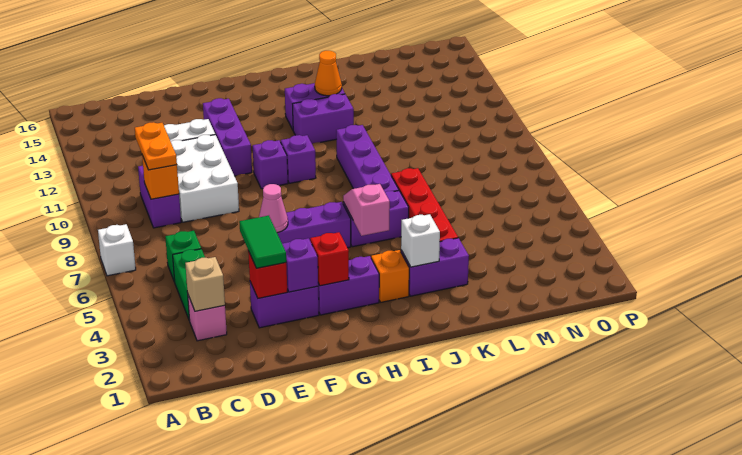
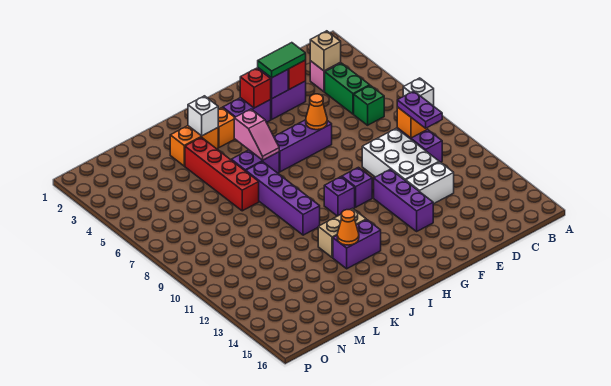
orange 1x2 plate [135,122,177,170] -> purple 1x2 plate [397,91,442,128]
green 1x2 tile [239,216,286,268] -> green 1x2 tile turned to [258,43,306,78]
pink 1x1 cone [259,184,288,233] -> orange 1x1 cone [306,94,327,130]
purple 1x2 brick [293,94,354,144] -> tan 1x2 brick [318,208,366,258]
purple 1x2 brick [401,238,469,296] -> orange 1x2 brick [170,126,218,166]

